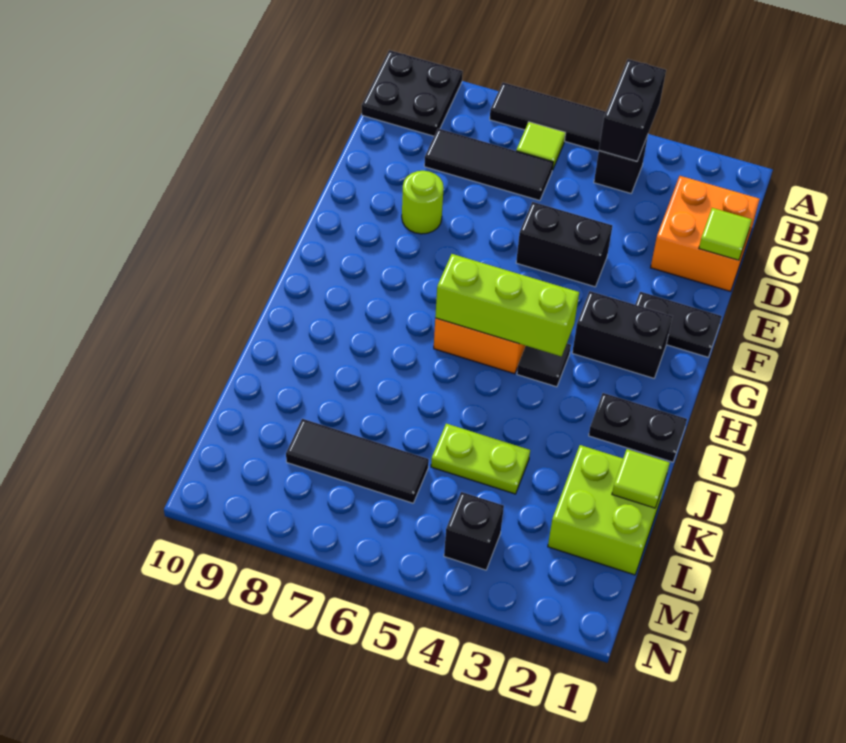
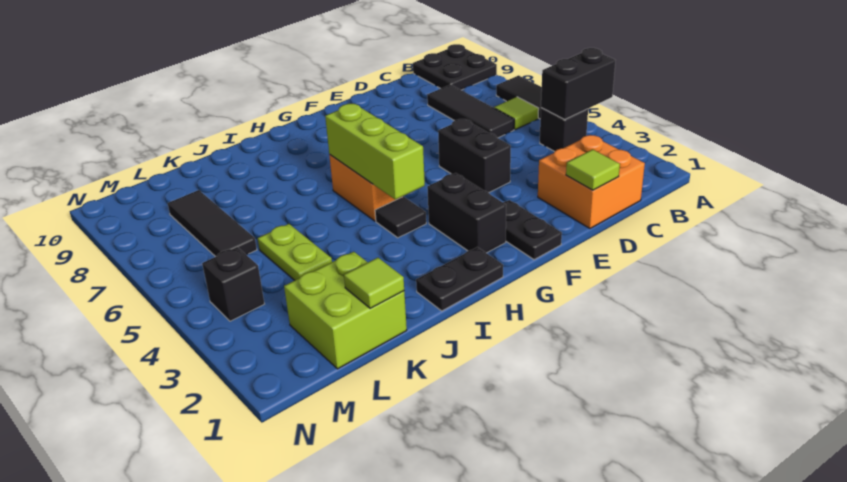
lime 1x1 round brick [402,171,444,234] -> none
black 1x2 plate [589,393,687,462] -> black 1x2 plate turned to [416,247,503,311]

